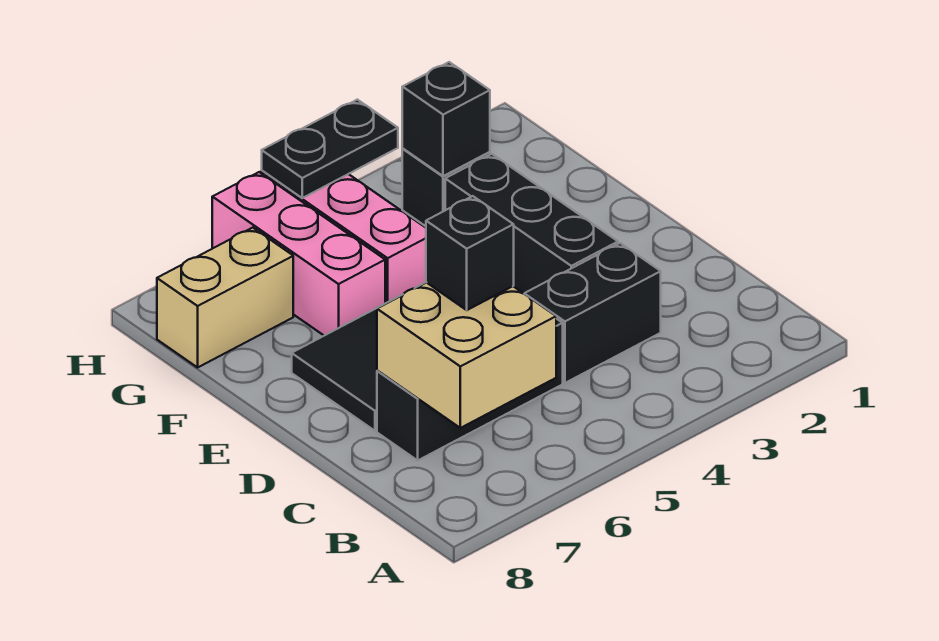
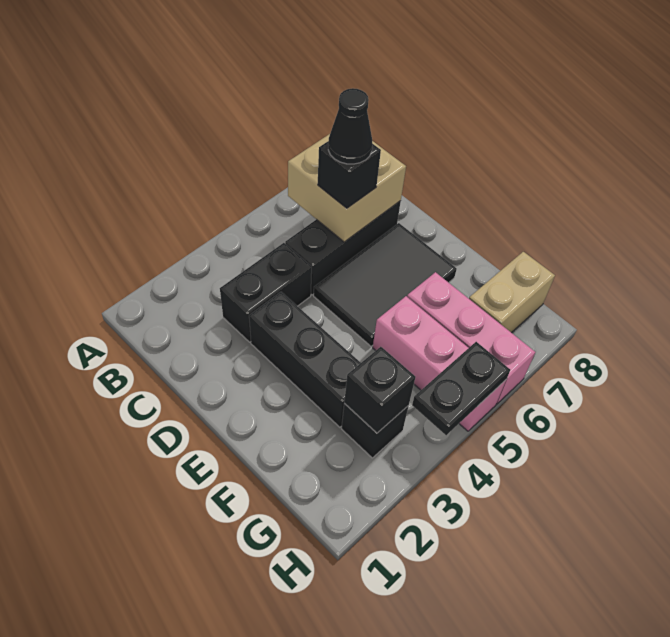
none -> black 1x1 cone [328,88,372,164]

